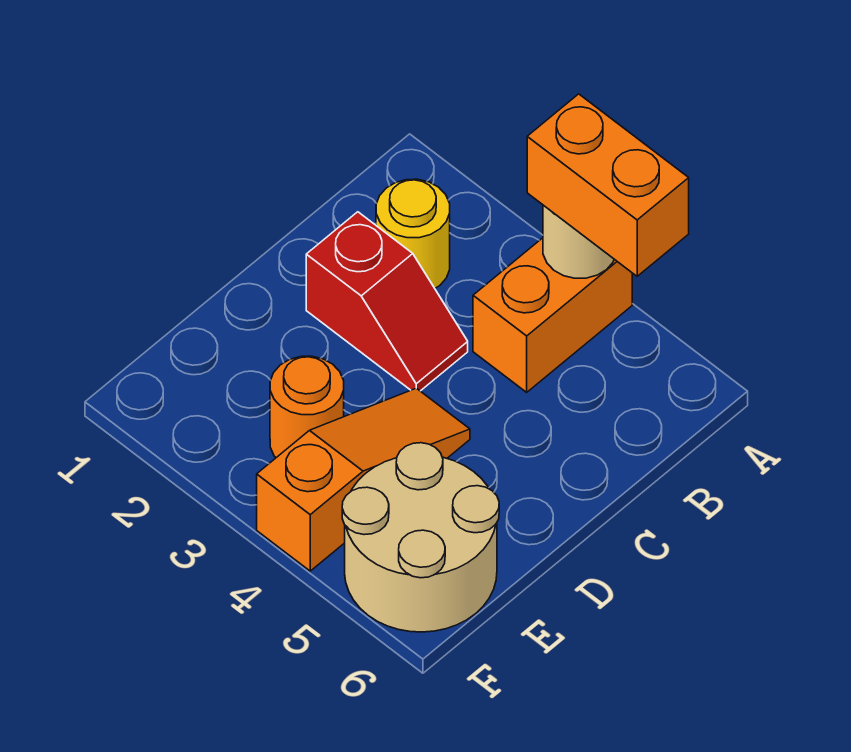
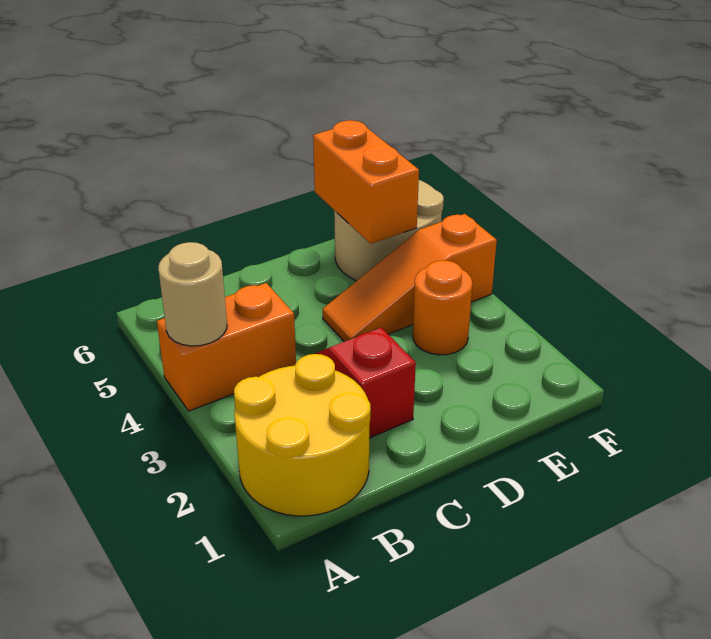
orange 1x2 brick [527,94,689,276] -> orange 1x2 brick moved to [313,120,419,244]
yellow 1x1 round brick [376,179,450,288] -> yellow 2x2 round brick [234,354,371,516]

